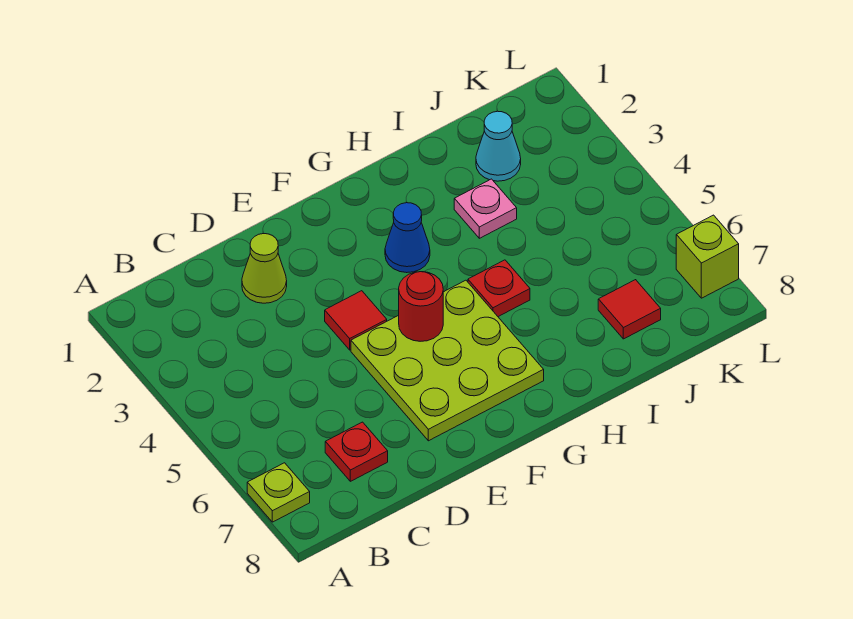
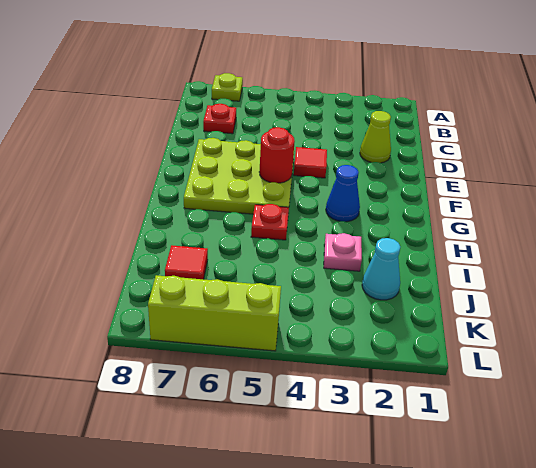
lime 1x1 brick [676,215,739,298] -> lime 1x3 brick [148,275,281,351]

